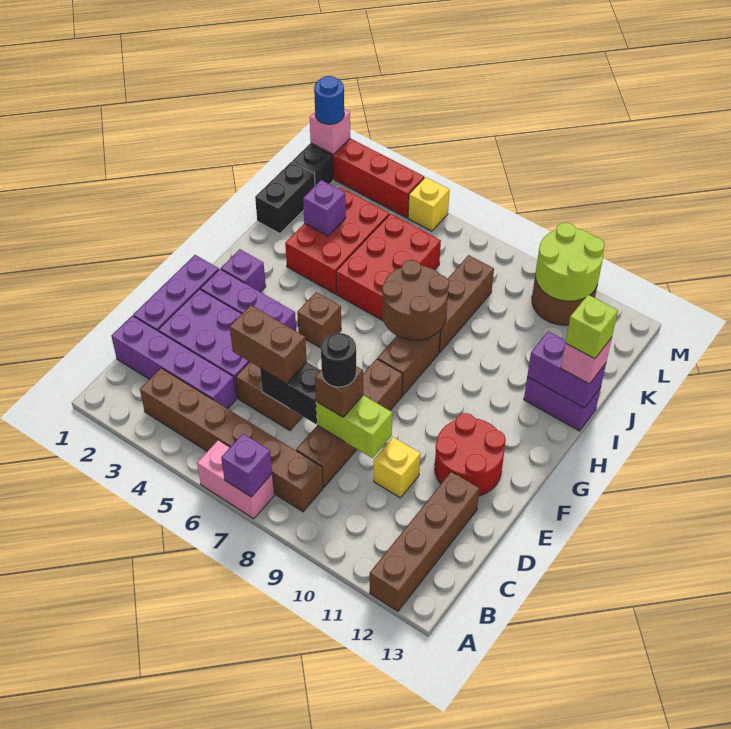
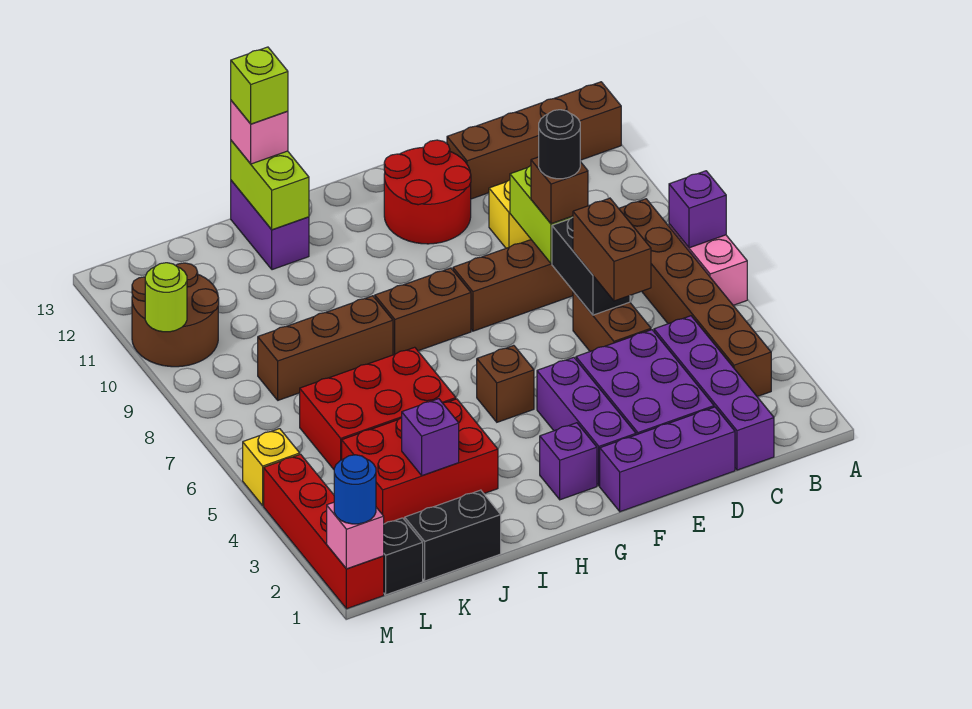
brown 2x2 round brick [382,260,449,340] -> none
purple 1x2 brick [527,331,606,408] -> lime 1x2 brick [231,141,309,230]
lime 2x2 round brick [535,223,604,301] -> lime 1x1 round brick [145,263,187,332]

